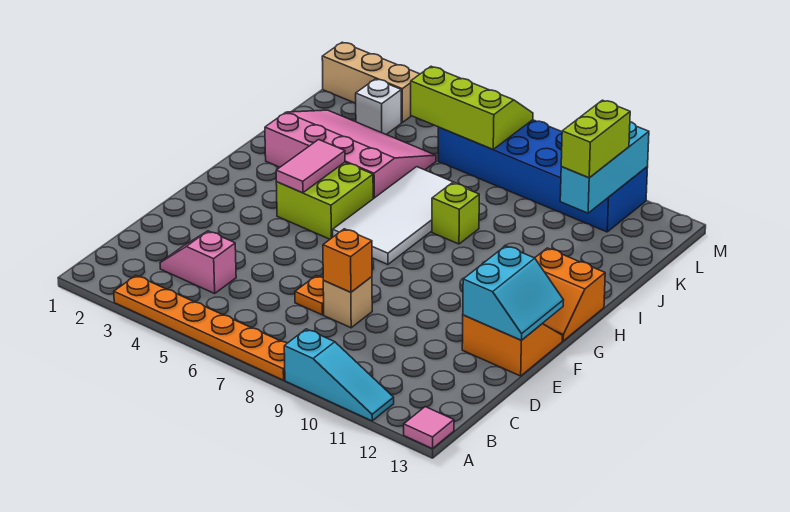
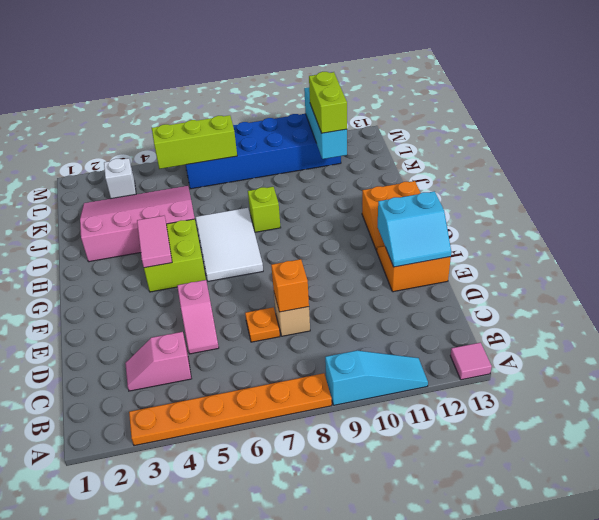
none -> pink 1x2 slope [177,280,219,354]
cyan 2x2 slope [463,246,563,340] -> cyan 2x2 slope turned to [378,191,451,267]
white 2x4 tile [333,167,471,264] -> white 2x3 tile [196,208,263,281]
tan 1x3 brick [322,42,420,122] -> none

